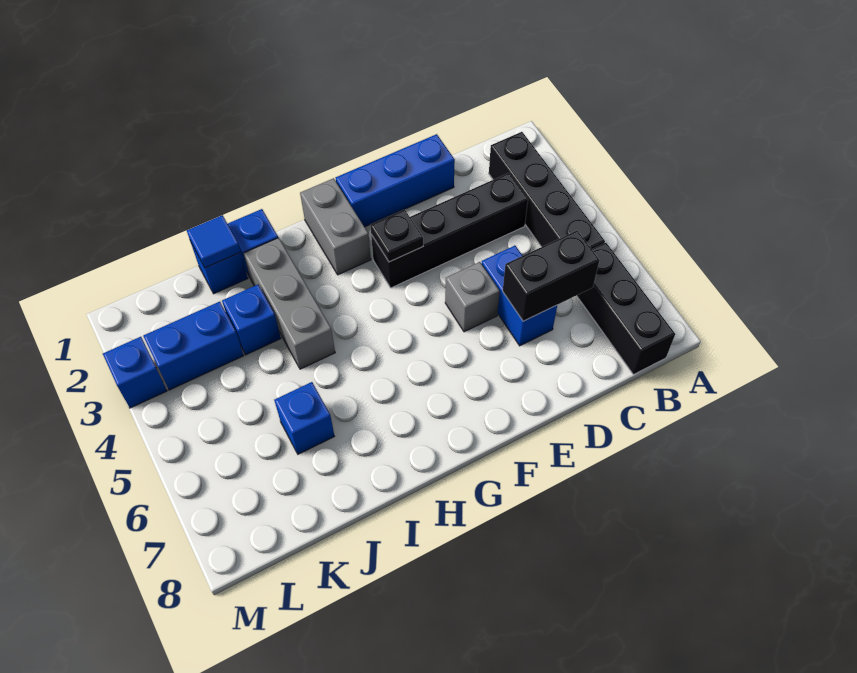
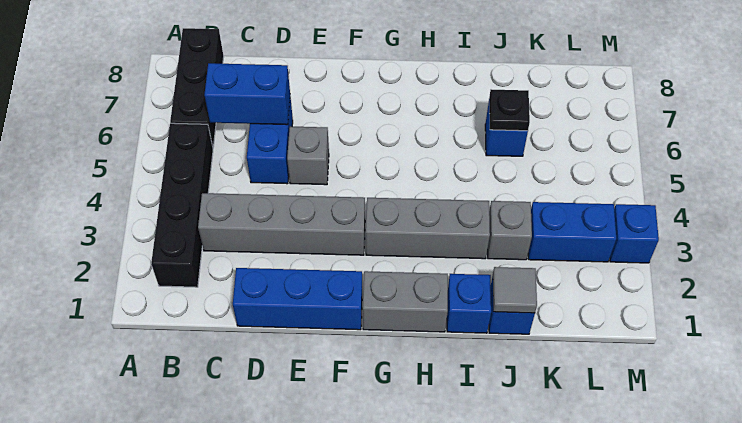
black 1x4 brick [371,173,528,288] -> grey 1x4 brick [198,193,365,255]
black 1x2 brick [503,231,599,321] -> blue 1x2 brick [204,63,290,125]
black 1x1 plate [370,210,423,262] -> black 1x1 plate moved to [489,89,530,131]
grey 1x2 brick [300,178,371,275] -> grey 1x2 brick turned to [363,271,448,332]
grey 1x3 brick [243,238,335,369] -> grey 1x3 brick turned to [366,198,490,259]
blue 1x1 tile [187,215,240,268] -> grey 1x1 tile [493,267,537,313]
blue 1x1 brick [222,285,281,355] -> grey 1x1 brick [488,201,532,260]

